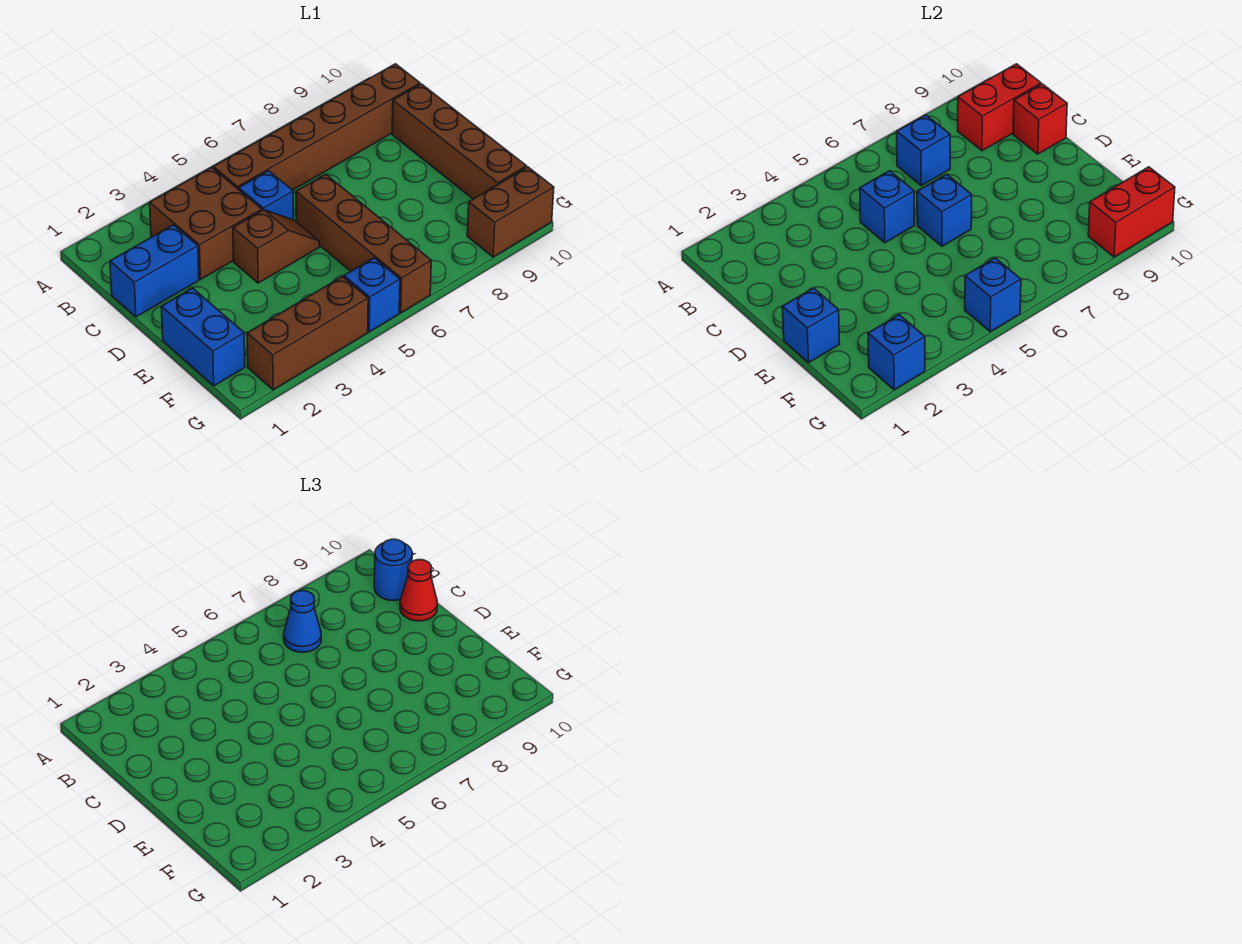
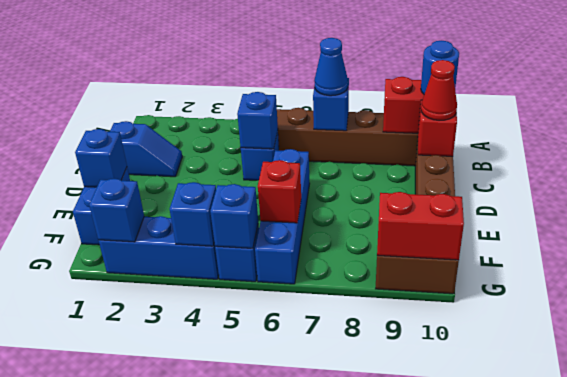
brown 2x2 brick [150,167,262,279] -> none
blue 1x2 brick [110,225,199,317] -> blue 1x2 slope [110,121,182,177]
brown 1x2 slope [233,210,319,283] -> none
brown 1x4 brick [296,174,431,313] -> blue 1x4 brick [255,149,310,284]
blue 1x1 brick [917,174,972,246] -> blue 1x1 brick moved to [170,182,216,246]
none -> red 1x1 brick [258,160,301,223]
brown 1x3 brick [247,277,368,390] -> blue 1x3 brick [99,216,219,279]

